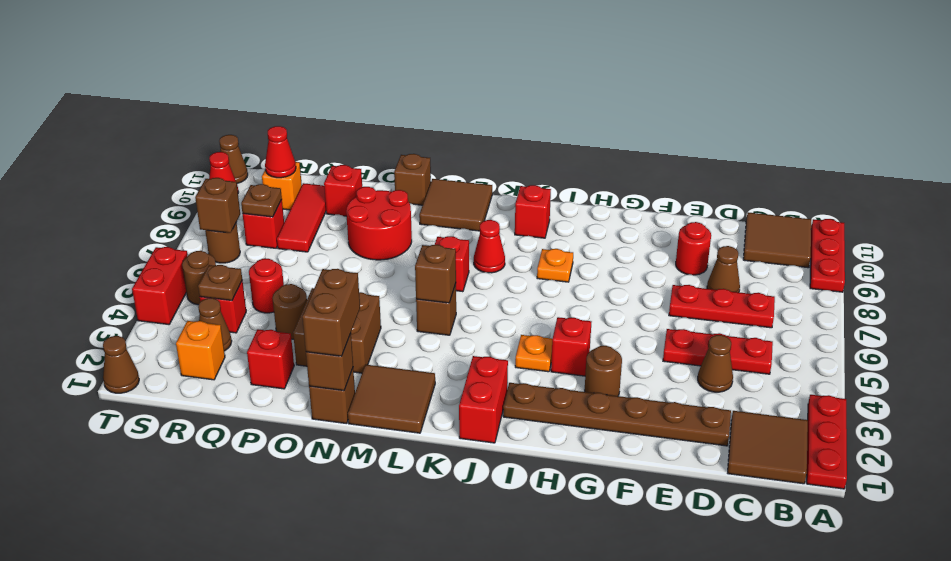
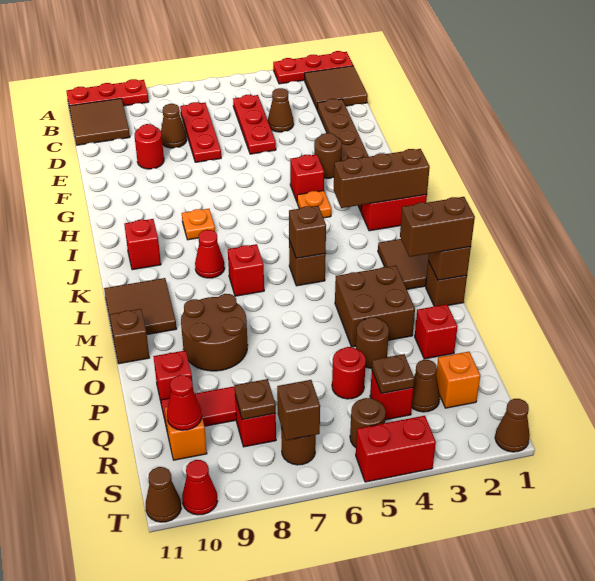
none -> brown 1x3 brick [334,149,430,208]
red 2x2 round brick [346,187,412,260] -> brown 2x2 round brick [181,294,248,371]

